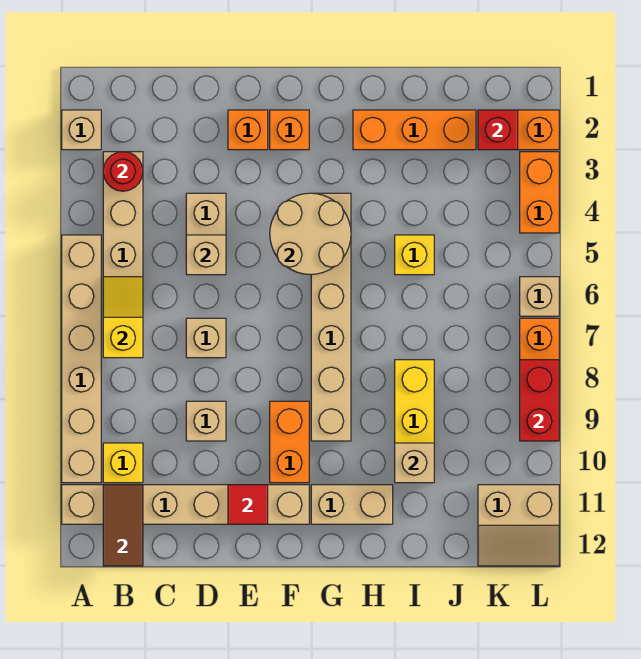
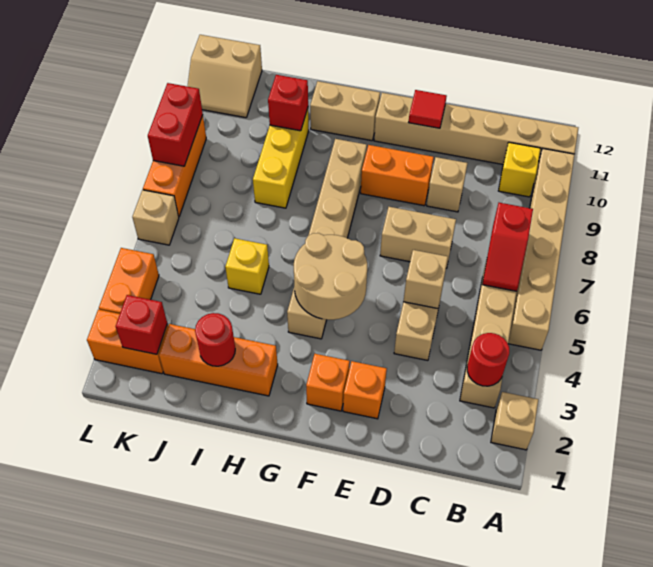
yellow 1x2 slope [103,277,143,358] -> red 1x2 slope [482,203,533,291]
brown 1x2 tile [103,485,143,566] -> none
tan 1x1 brick [186,318,226,358] -> tan 1x2 brick [380,207,456,268]
orange 1x2 brick [270,401,309,483] -> orange 1x2 brick turned to [361,145,434,206]
none -> red 1x1 round brick [195,313,235,366]
tan 1x1 brick [395,443,434,483] -> red 1x1 brick [268,75,308,131]
tan 2x2 slope [478,485,559,566] -> tan 2x2 slope turned to [187,35,262,118]

